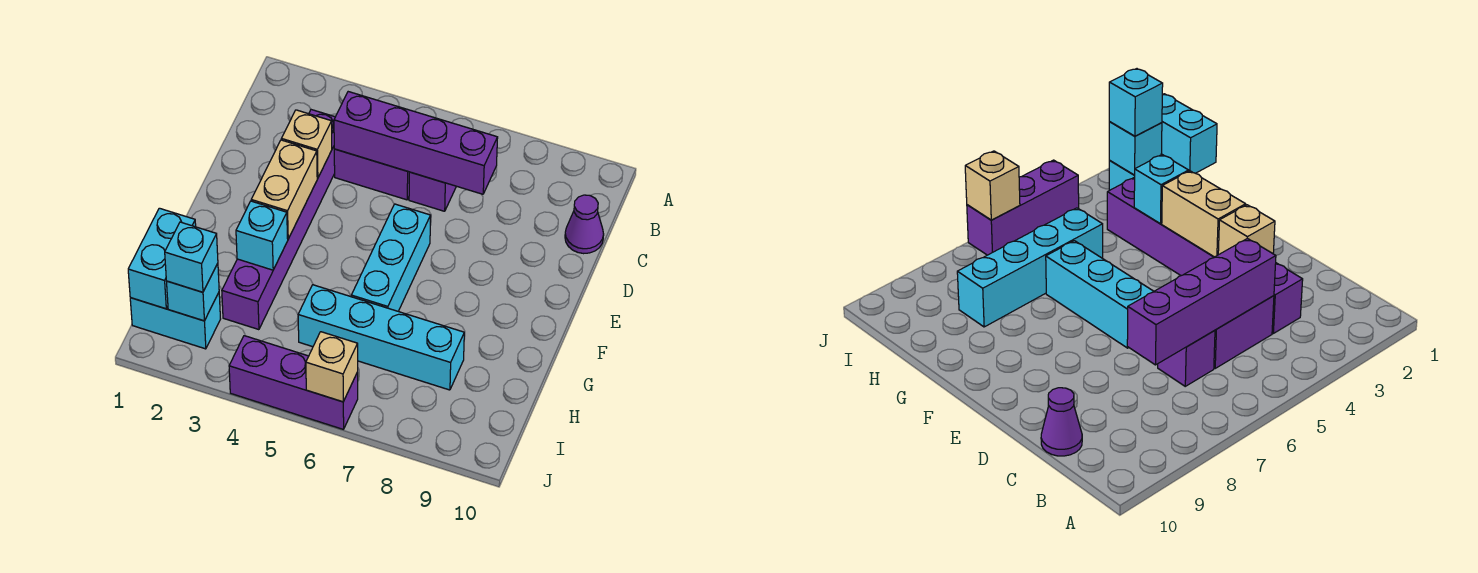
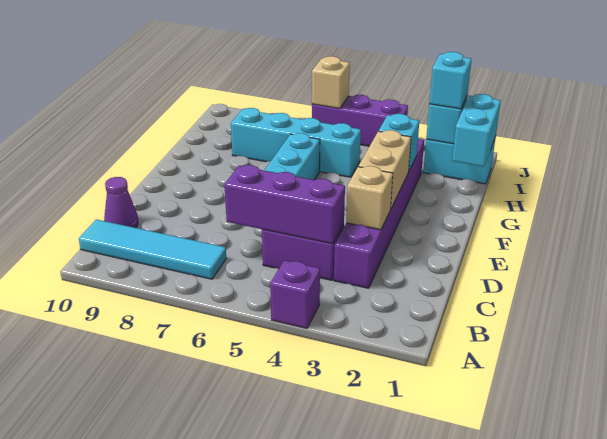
none -> cyan 1x4 tile [79,219,226,279]
purple 1x4 brick [334,92,498,194] -> purple 1x3 brick [224,165,345,244]
purple 1x1 brick [409,172,456,211] -> purple 1x1 brick moved to [270,260,320,328]

